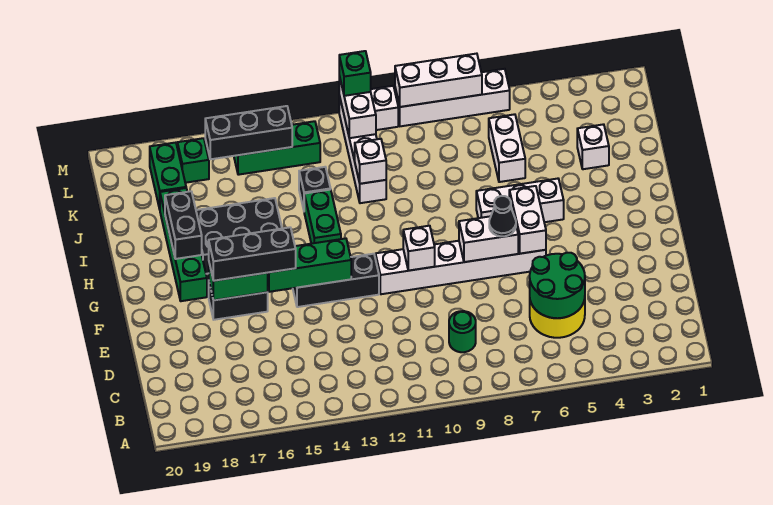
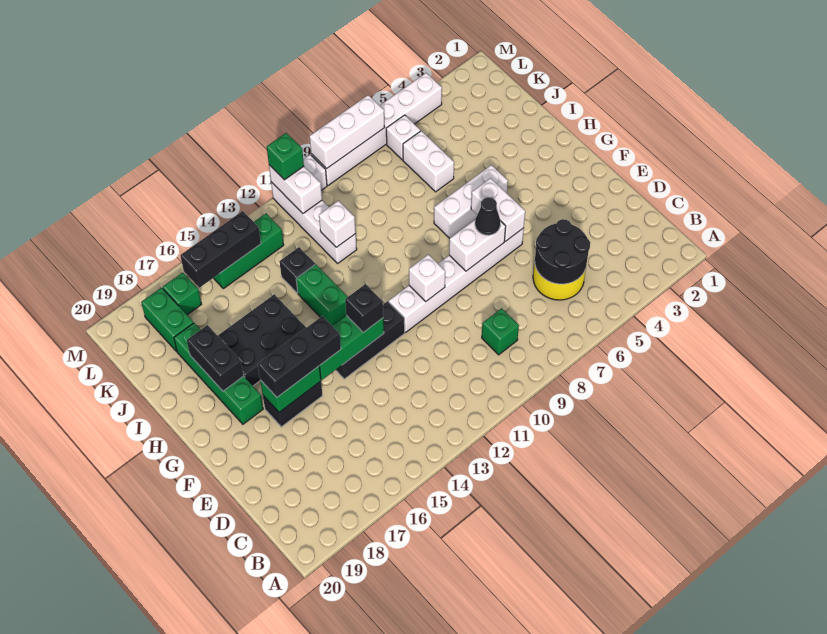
green 2x2 round brick [530,253,585,318] -> black 2x2 round brick [535,219,590,284]
green 1x1 round brick [449,311,476,352] -> green 1x1 brick [482,308,519,355]
none -> black 1x1 brick [345,284,383,332]
white 1x1 brick [577,124,609,169] -> white 1x1 brick moved to [386,115,420,160]
white 1x4 brick [395,69,510,126] -> white 1x6 brick [311,73,442,185]

